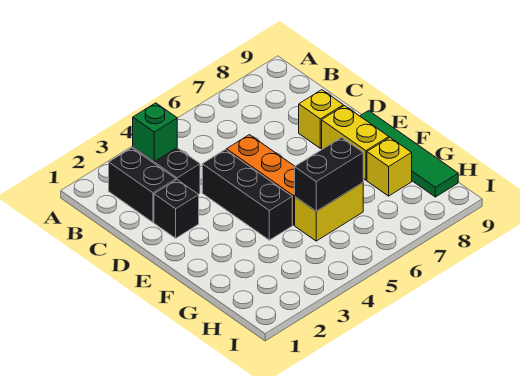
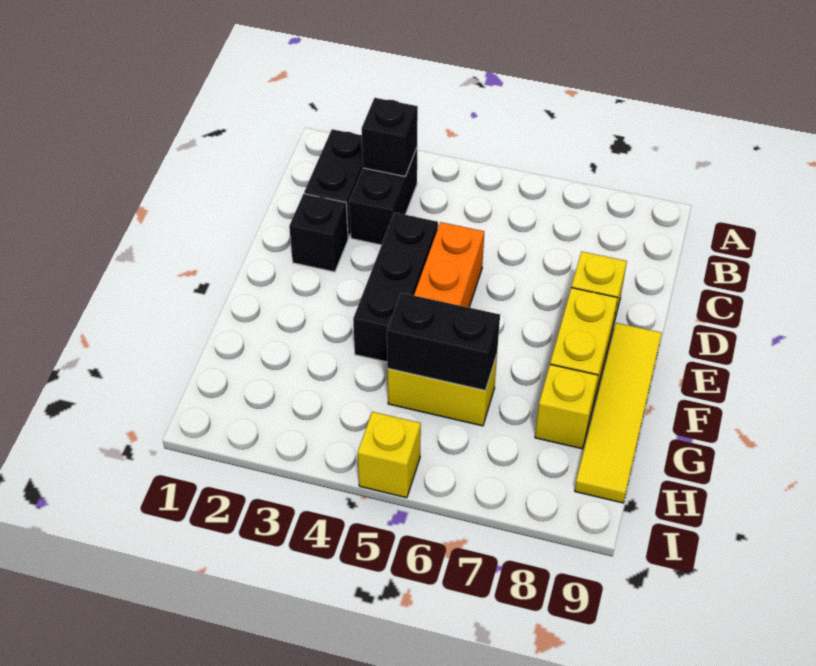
green 1x1 brick [133,103,177,162] -> black 1x1 brick [362,98,418,176]
green 1x4 tile [360,111,458,197] -> yellow 1x4 tile [575,323,662,503]
none -> yellow 1x1 brick [358,412,421,498]

